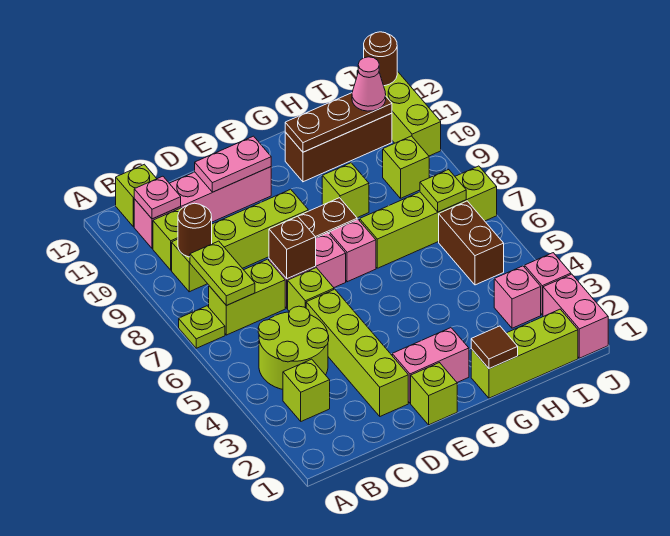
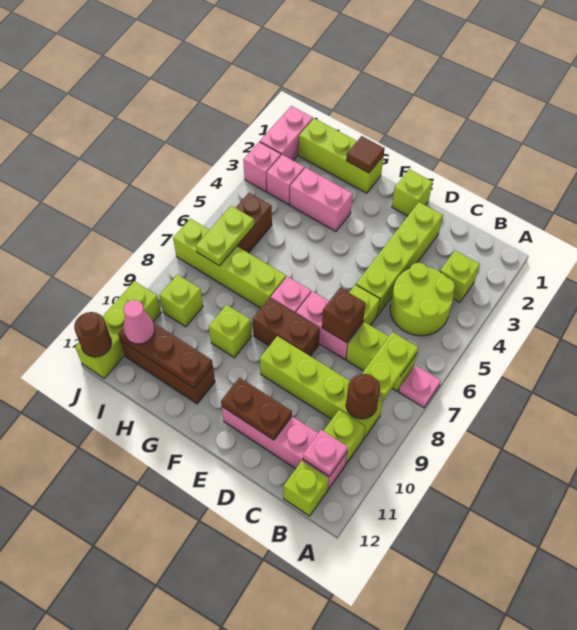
lime 1x1 plate [179,306,225,348] -> pink 1x1 plate [399,365,441,408]
pink 1x2 plate [195,136,271,192] -> brown 1x2 plate [221,378,292,440]
pink 1x2 brick [392,328,469,403] -> pink 1x2 brick moved to [290,168,353,232]
lime 1x1 plate [420,169,466,212] -> lime 1x2 plate [196,206,254,266]

